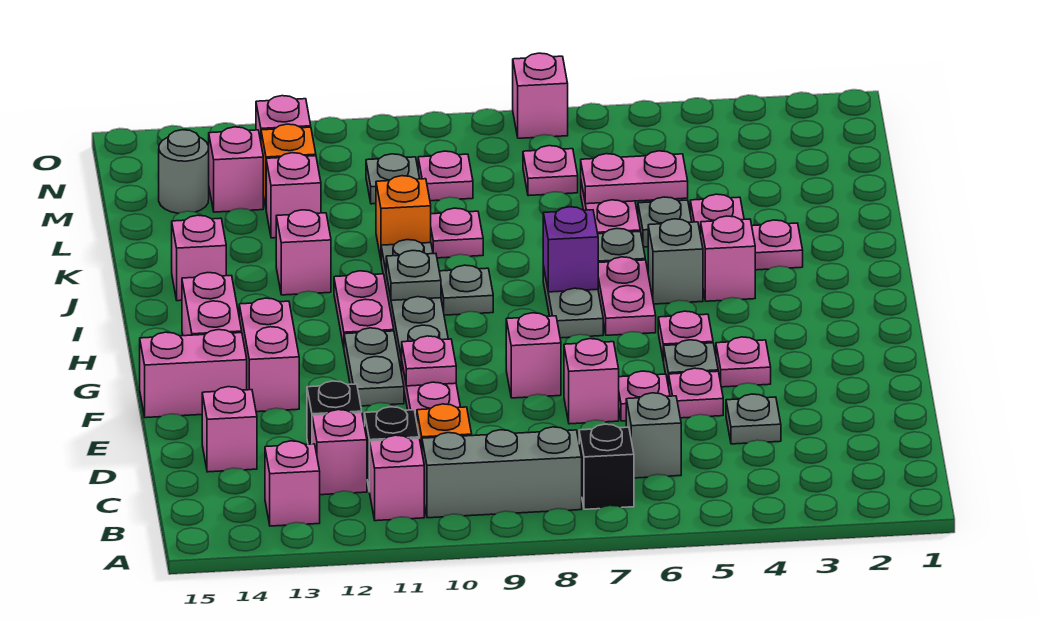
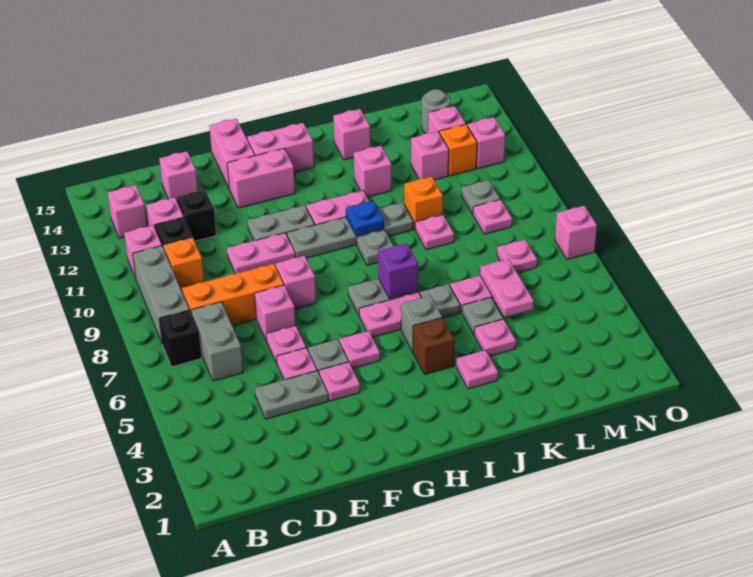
grey 1x1 brick [626,393,681,478] -> grey 1x2 brick [191,302,243,381]
none -> orange 1x3 brick [182,264,284,326]
grey 1x1 plate [726,394,781,444] -> grey 1x2 plate [255,371,328,419]
pink 1x1 plate [402,336,456,386] -> none
pink 1x1 brick [701,216,755,301] -> brown 1x1 brick [413,318,455,375]
grey 1x1 plate [386,250,441,300] -> blue 1x1 plate [346,201,384,236]

